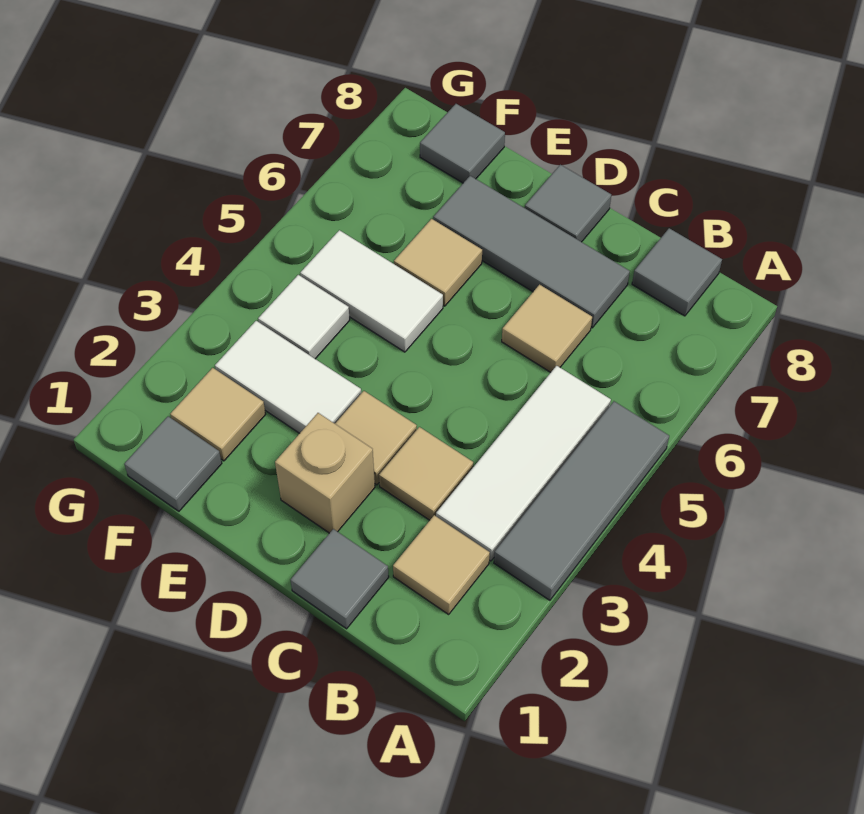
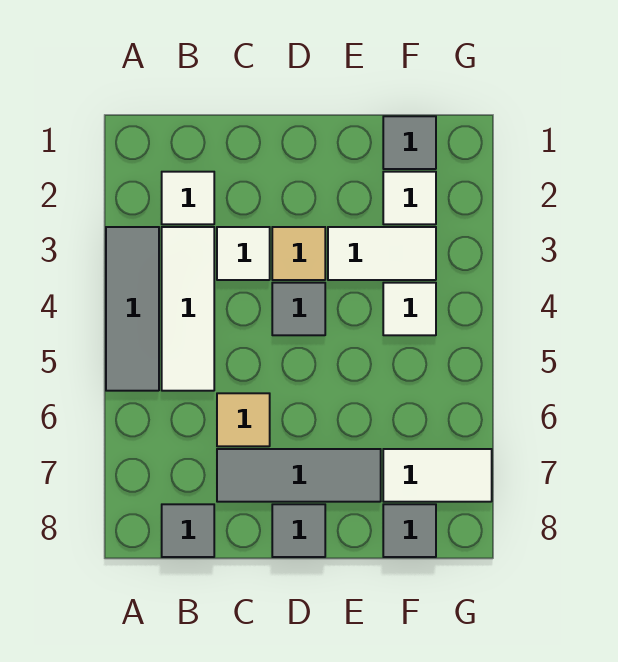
tan 1x1 tile [393,515,490,614] -> white 1x1 tile [162,172,214,224]
grey 1x1 tile [290,529,389,629] -> grey 1x1 tile moved to [272,283,325,335]
tan 1x1 tile [379,427,473,520] -> white 1x1 tile [217,227,270,280]
tan 1x1 brick [275,413,375,533] -> none
white 1x2 tile [300,230,443,352] -> white 1x2 tile moved to [383,449,492,502]
tan 1x1 tile [394,219,482,306] -> none
tan 1x1 tile [170,368,266,461] -> white 1x1 tile [383,172,436,224]

